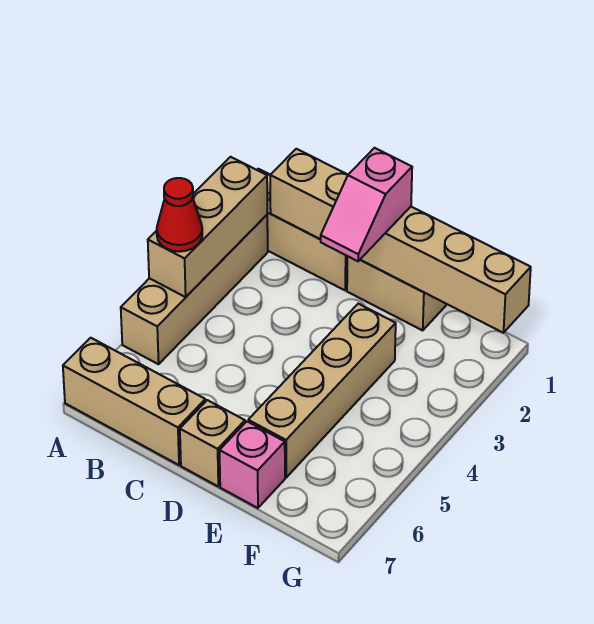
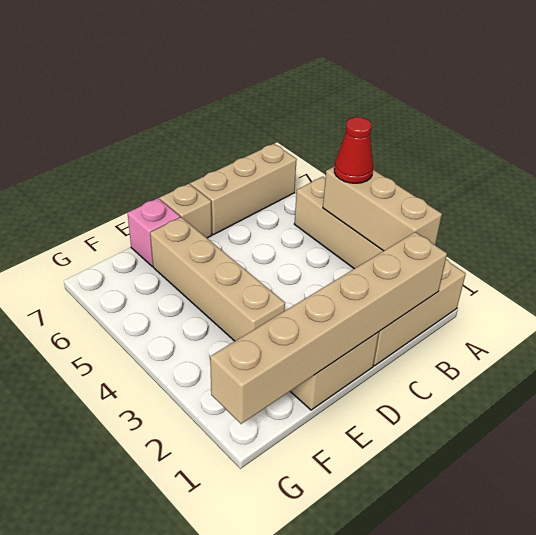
pink 1x2 slope [321,148,412,261] -> none

